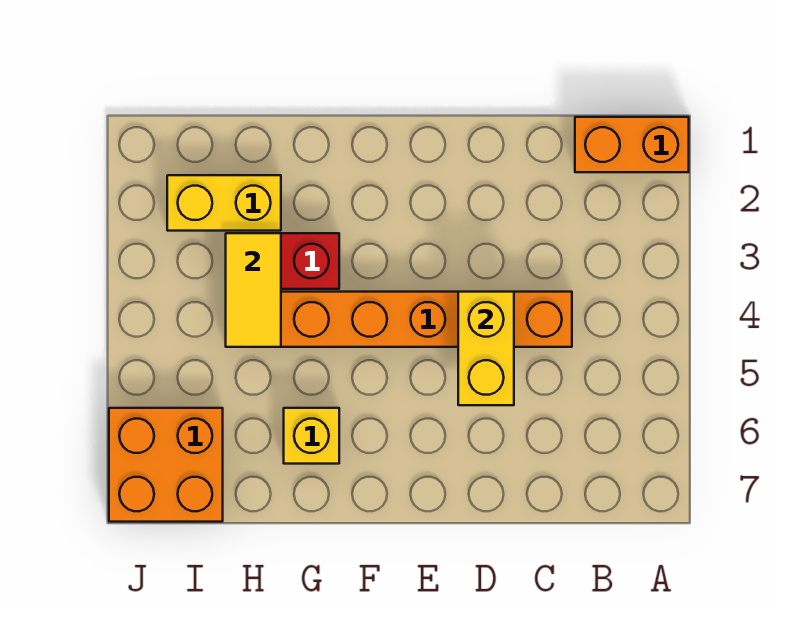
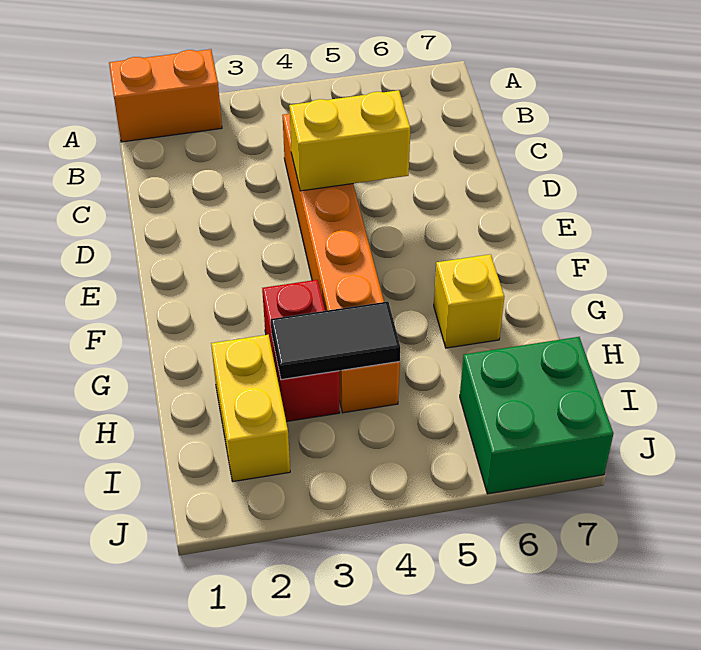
orange 1x2 brick [575,117,689,172] -> orange 1x2 brick turned to [109,49,222,142]
yellow 1x2 tile [226,233,281,347] -> black 1x2 tile [271,302,400,380]
orange 2x2 brick [109,408,223,522] -> green 2x2 brick [460,337,613,494]

